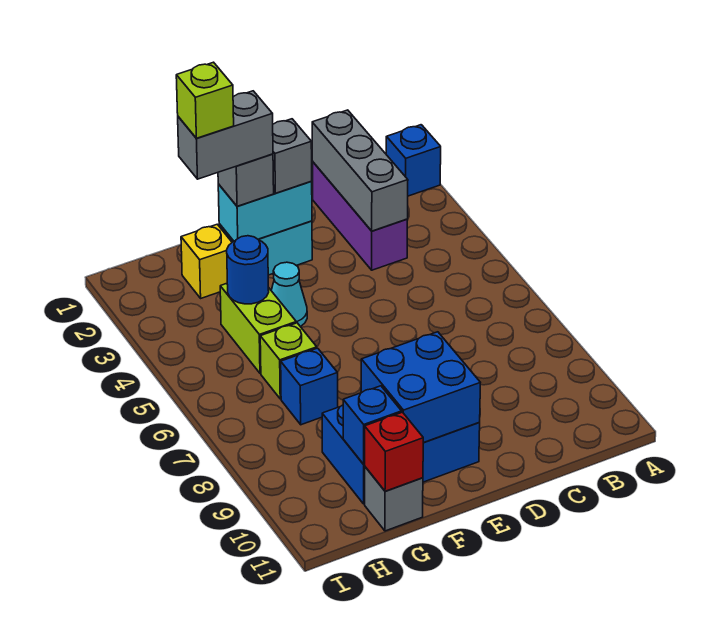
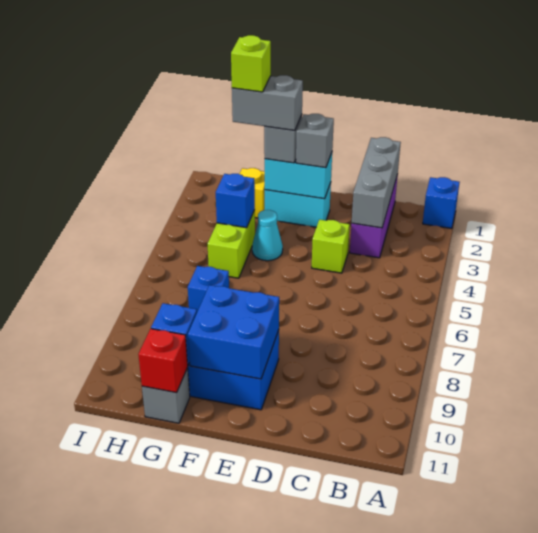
blue 1x1 round brick [227,236,269,304] -> blue 1x1 brick [216,174,255,228]
lime 1x1 brick [260,323,317,399] -> lime 1x1 brick moved to [312,220,350,273]

